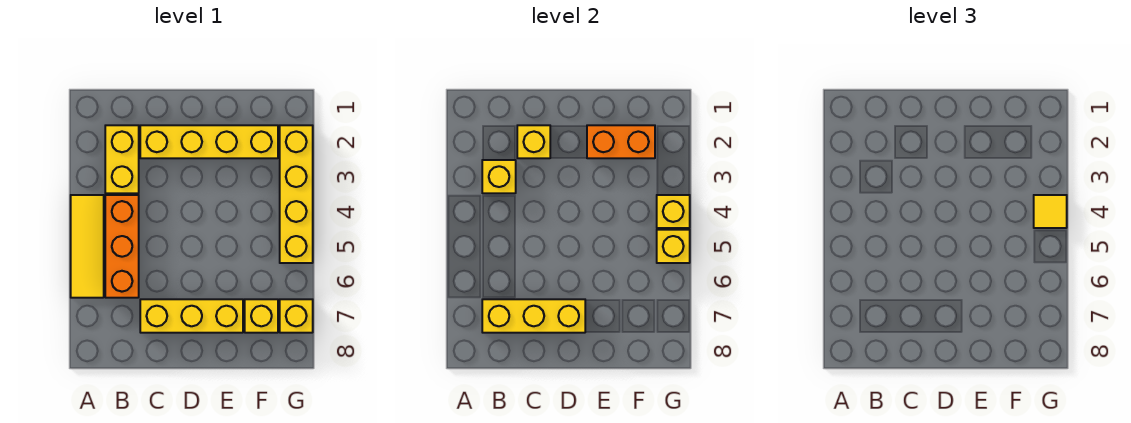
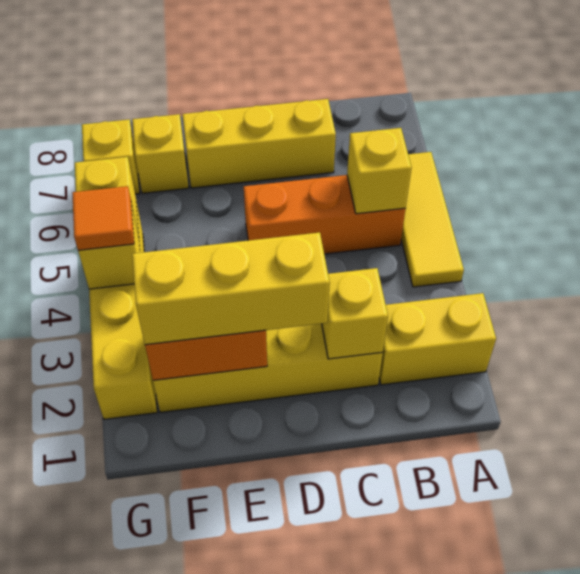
yellow 1x2 brick [105,125,139,193] -> yellow 1x2 brick turned to [379,293,496,385]
yellow 1x1 brick [482,160,516,193] -> yellow 1x1 brick moved to [347,128,412,214]
orange 1x3 brick [105,195,139,298] -> orange 1x3 brick turned to [244,175,405,254]
yellow 1x3 brick [482,299,585,333] -> yellow 1x3 brick moved to [132,232,330,345]
yellow 1x1 tile [1034,195,1067,228] -> orange 1x1 tile [72,186,134,250]

